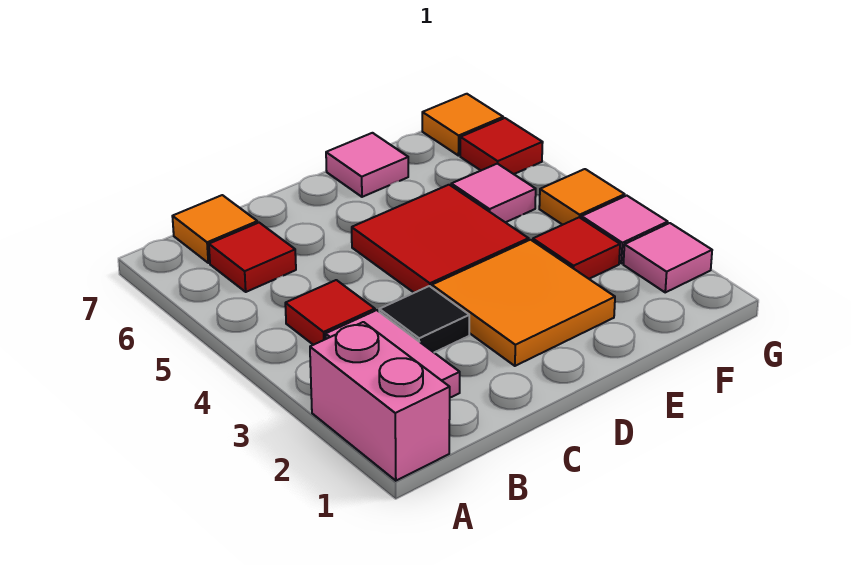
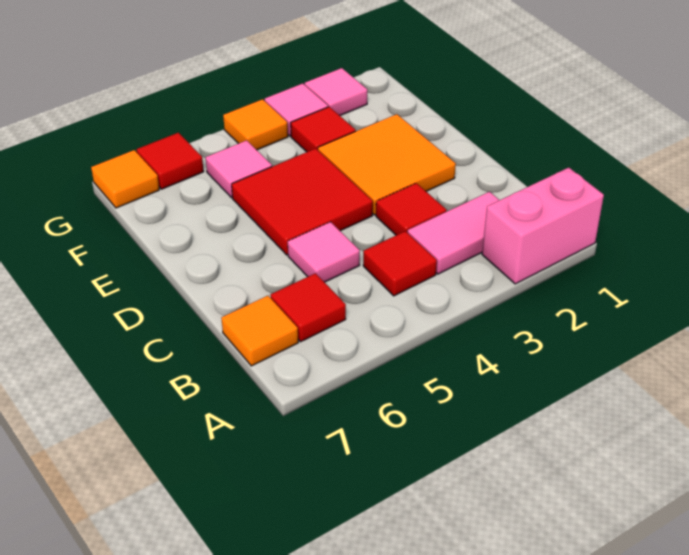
black 1x1 tile [379,286,469,352] -> red 1x1 tile [376,183,447,235]
pink 1x1 tile [326,133,408,197] -> pink 1x1 tile moved to [288,222,360,282]

